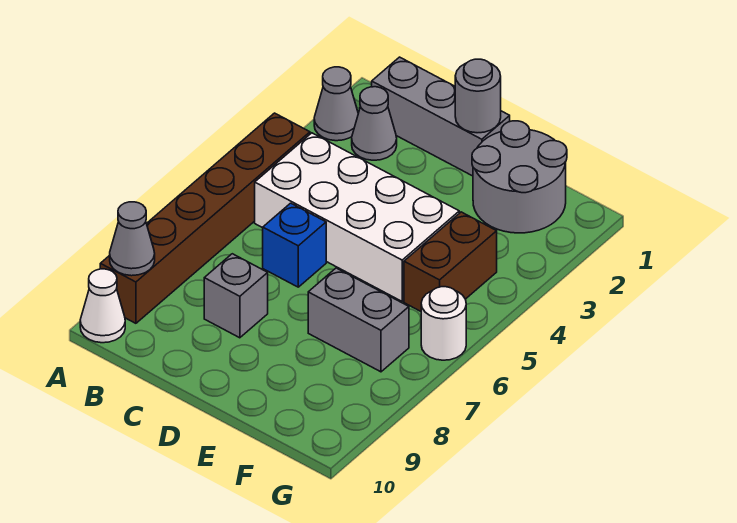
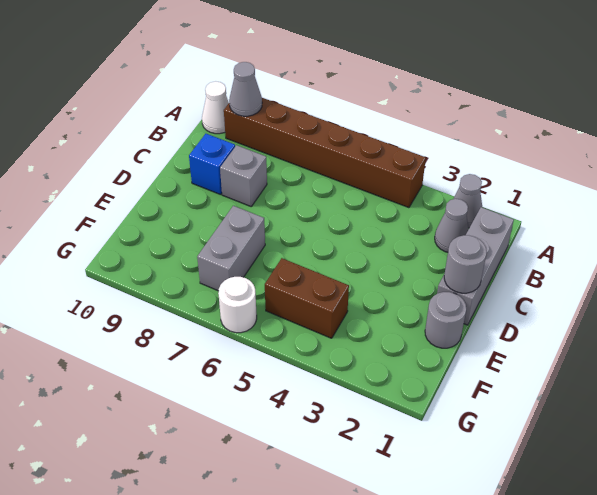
white 2x4 brick [255,133,459,301] -> none
blue 1x1 brick [263,203,326,287] -> blue 1x1 brick moved to [189,134,235,195]
grey 2x2 round brick [472,121,567,233] -> grey 1x1 round brick [425,292,466,348]

